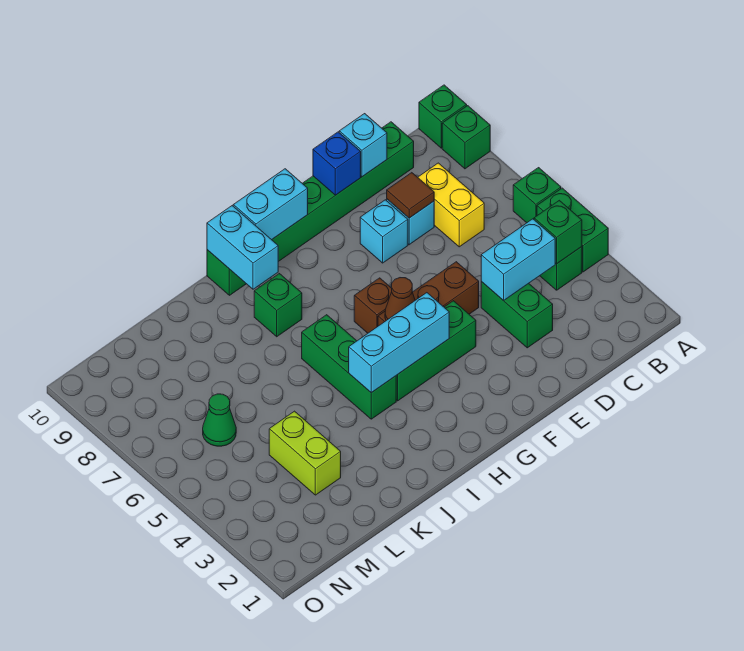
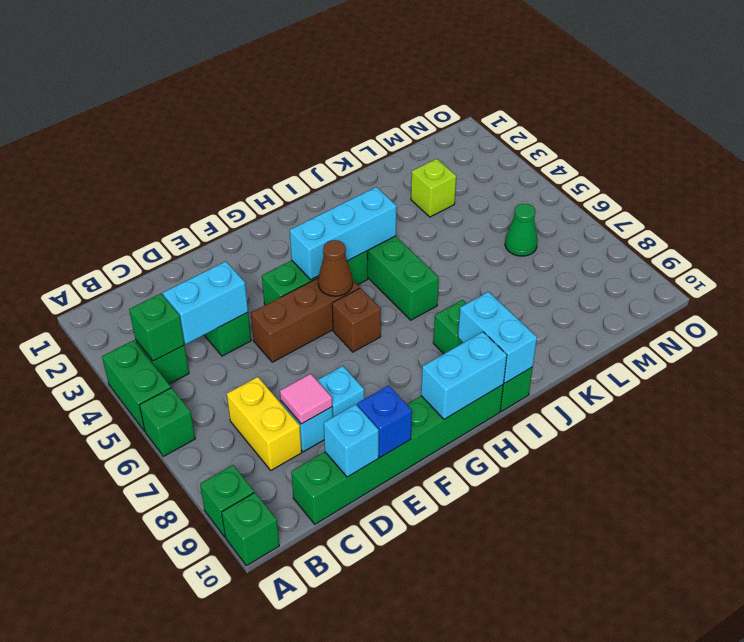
brown 1x1 tile [387,173,434,218] -> pink 1x1 tile [280,374,332,424]
lime 1x2 brick [269,411,341,495] -> lime 1x1 brick [411,159,456,217]

